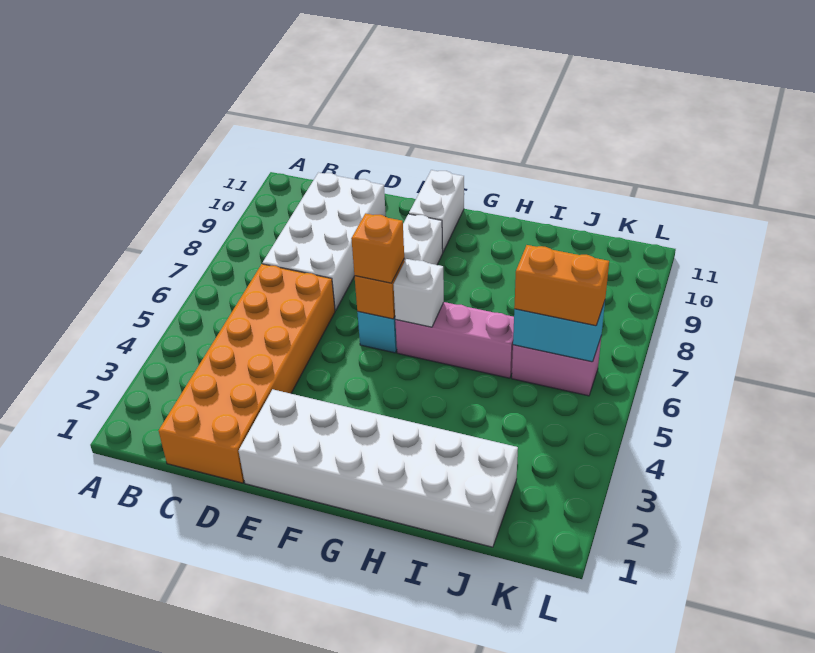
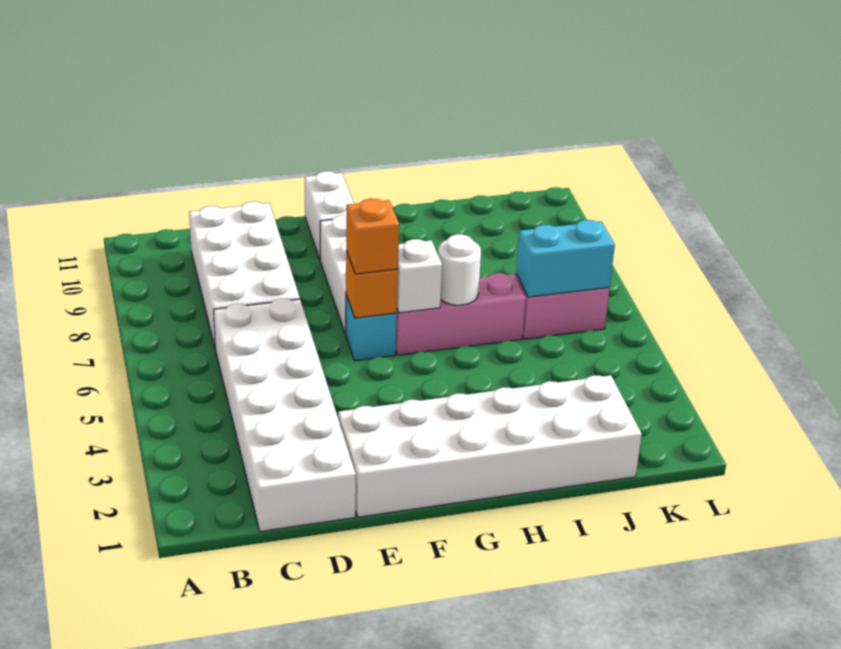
orange 2x6 brick [159,264,335,483] -> white 2x6 brick [214,299,356,531]
none -> white 1x1 round brick [438,234,481,305]
orange 1x2 brick [514,245,609,326] -> none

